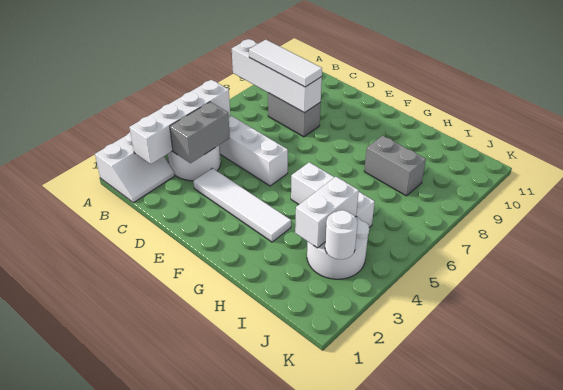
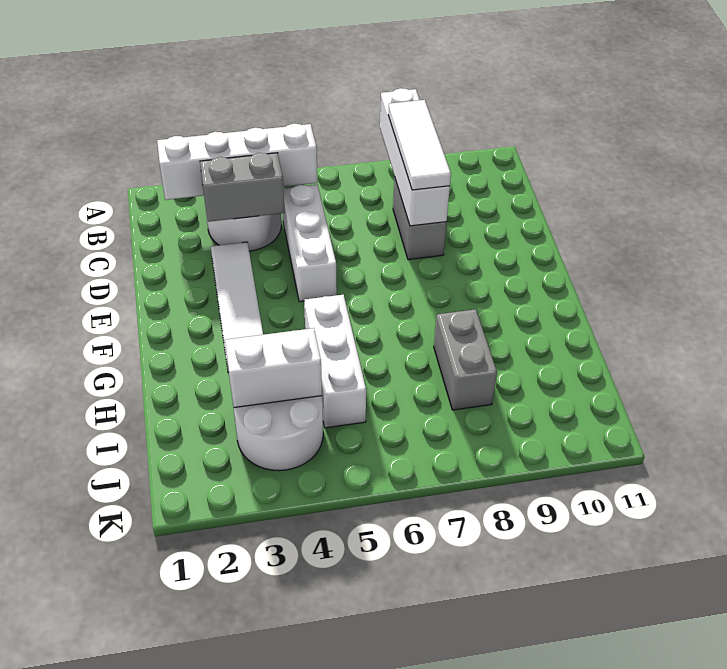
white 2x2 slope [95,133,174,203] -> none
white 1x1 round brick [325,210,358,259] -> none

